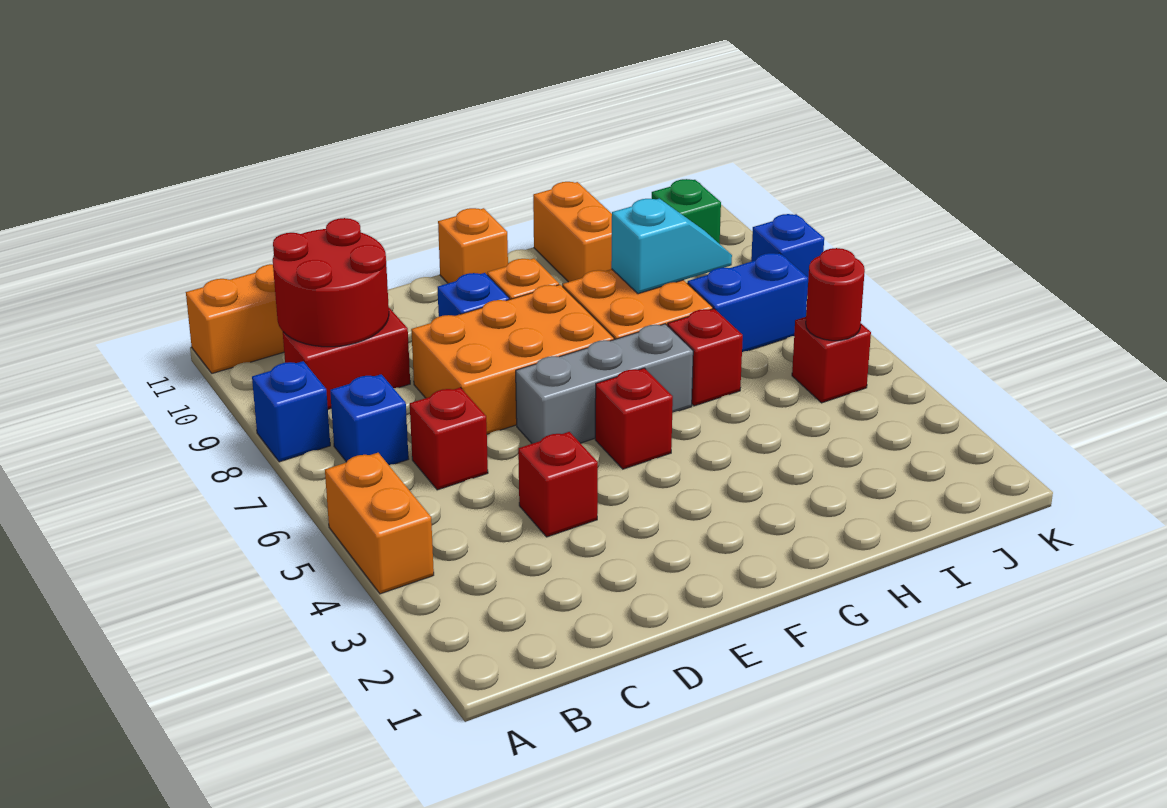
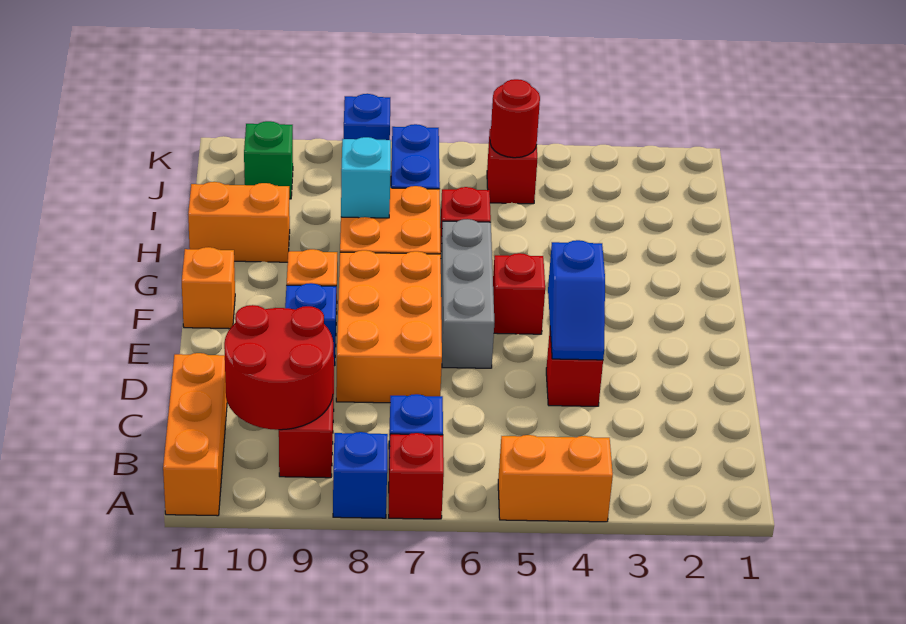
red 1x1 brick [410,387,488,490] -> red 1x1 brick moved to [389,433,444,519]
none -> blue 1x2 slope [548,240,605,360]

